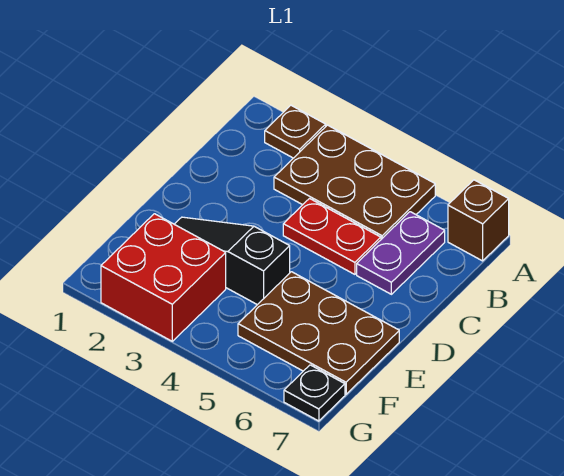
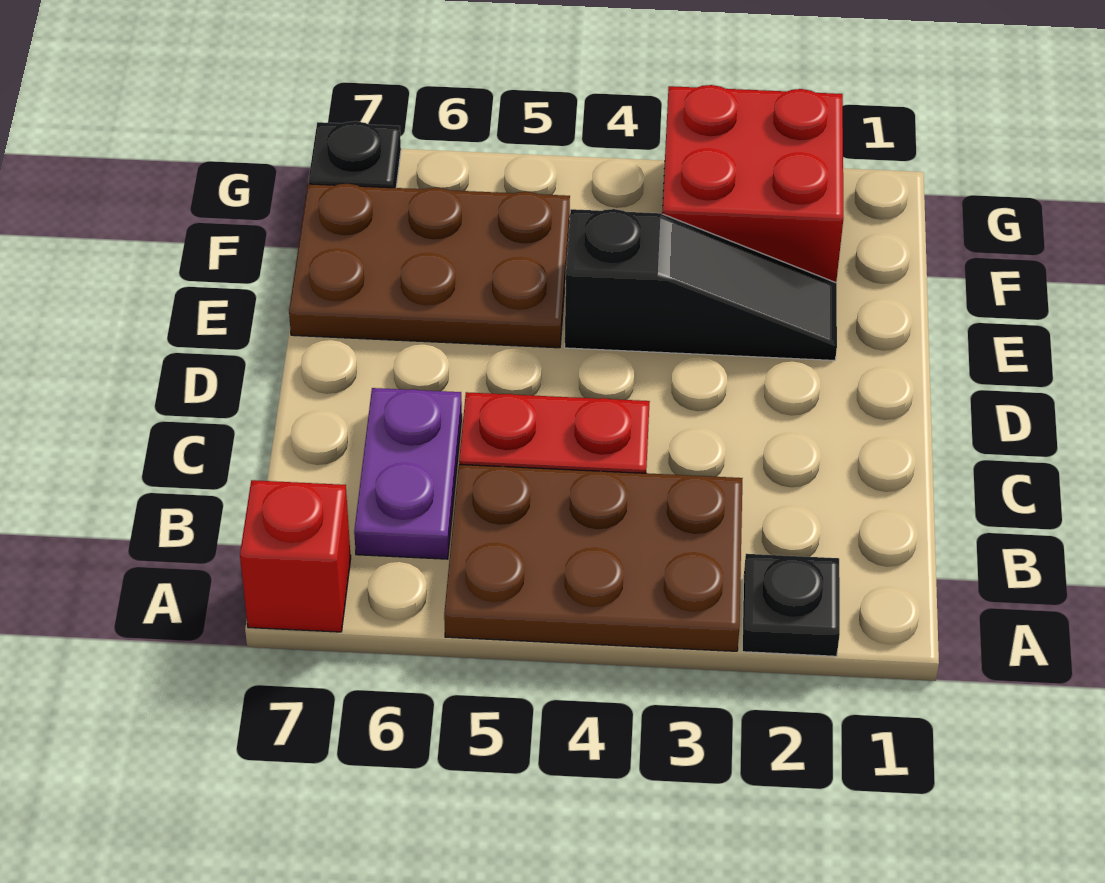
brown 1x1 plate [265,105,326,158] -> black 1x1 plate [742,554,840,656]
brown 1x1 brick [448,180,509,261] -> red 1x1 brick [240,480,351,632]

